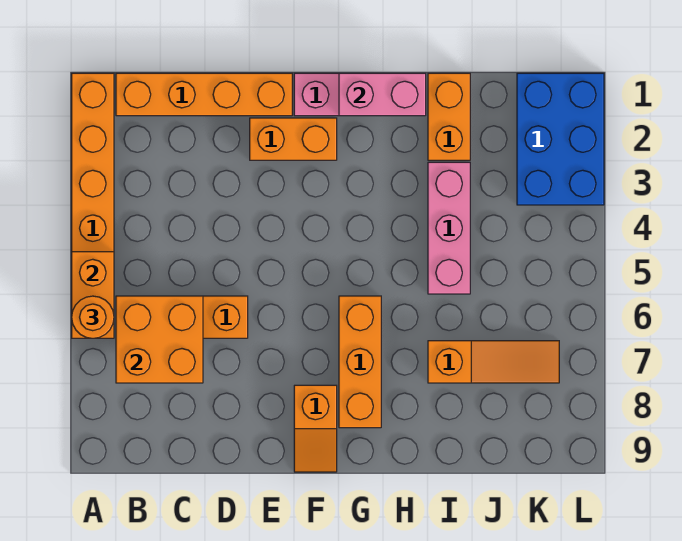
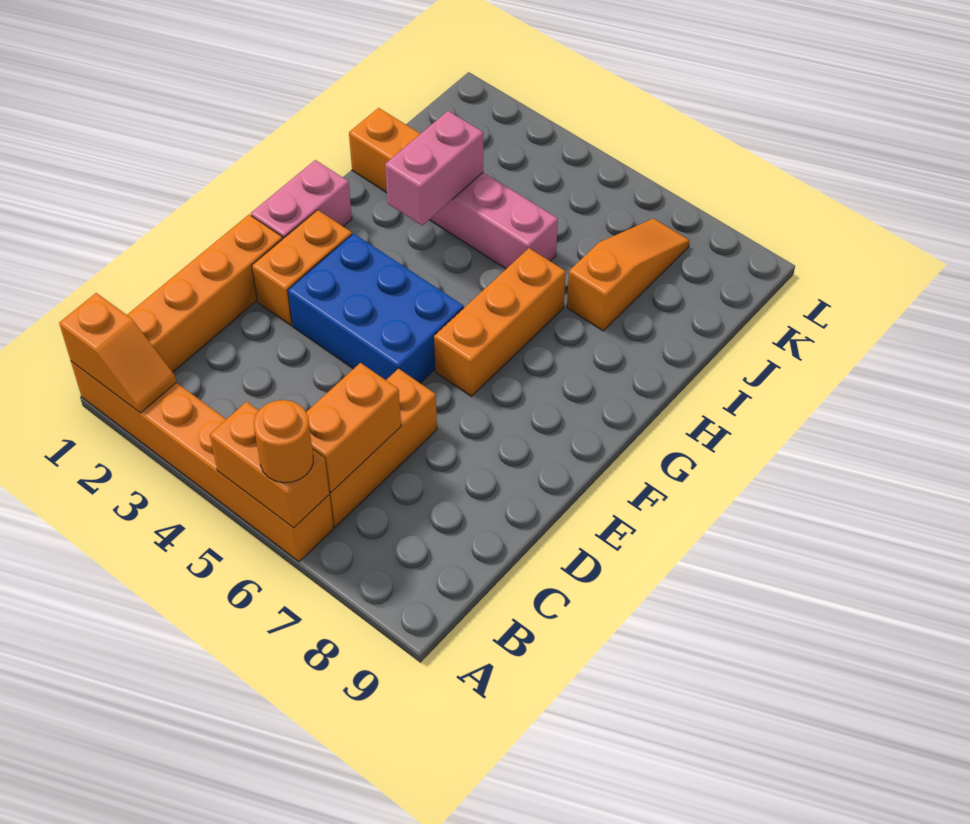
orange 2x2 brick [116,296,203,383] -> orange 1x2 brick [306,363,401,492]
orange 1x2 slope [294,385,337,472] -> orange 1x2 slope moved to [59,293,176,413]
pink 1x2 brick [339,73,426,116] -> pink 1x2 brick moved to [385,111,483,225]
orange 1x3 brick [339,296,381,428] -> orange 1x3 brick turned to [434,248,566,396]
blue 2x3 brick [517,73,604,205] -> blue 2x3 brick moved to [288,234,464,383]

